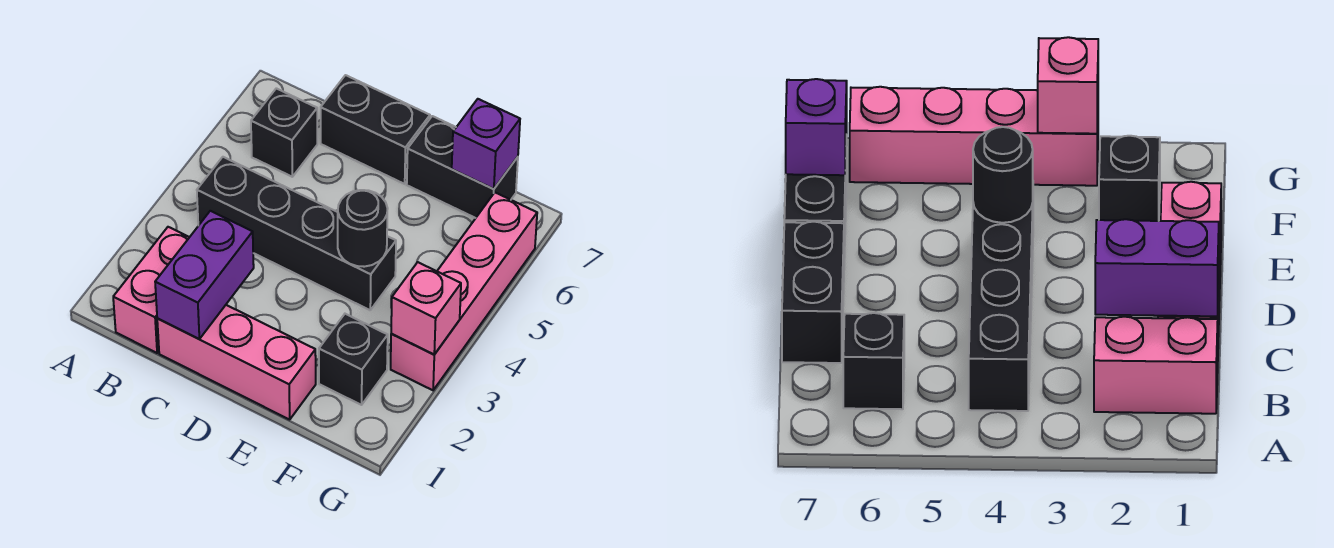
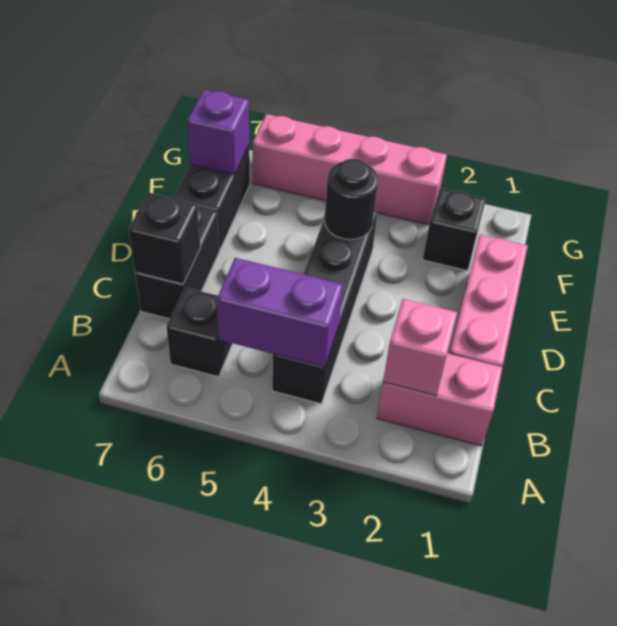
purple 1x2 brick [155,211,254,339] -> purple 1x2 brick moved to [217,258,343,367]
none -> black 1x1 brick [129,193,201,284]
pink 1x1 brick [391,262,461,354] -> pink 1x1 brick moved to [383,299,457,396]

